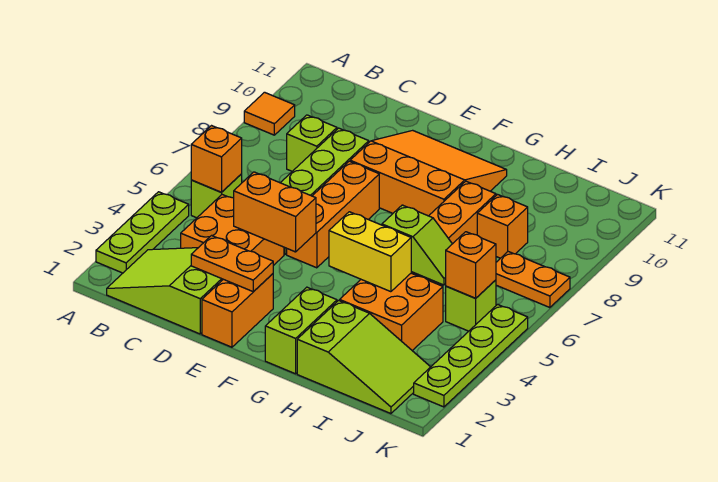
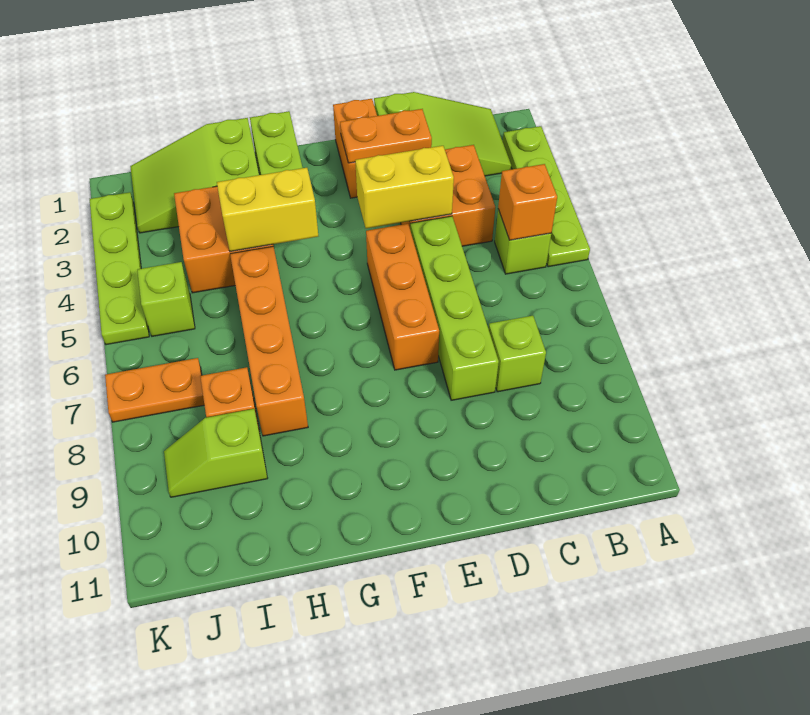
lime 1x3 plate [96,192,189,273] -> lime 1x4 plate [503,126,590,267]
orange 1x1 tile [244,92,295,135] -> none
orange 1x2 brick [234,172,316,252] -> yellow 1x2 brick [355,146,454,228]
orange 3x3 slope [350,130,507,216] -> none
lime 1x2 slope [382,205,452,285] -> lime 1x2 slope moved to [164,409,268,497]
orange 1x1 brick [446,232,496,298] -> none

